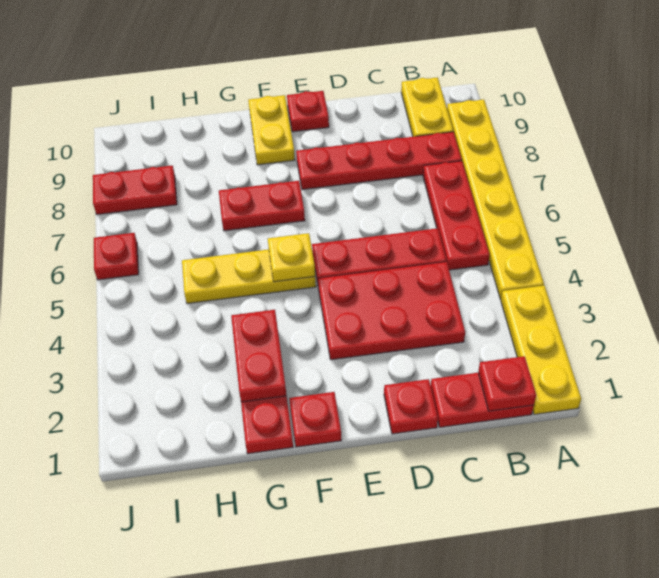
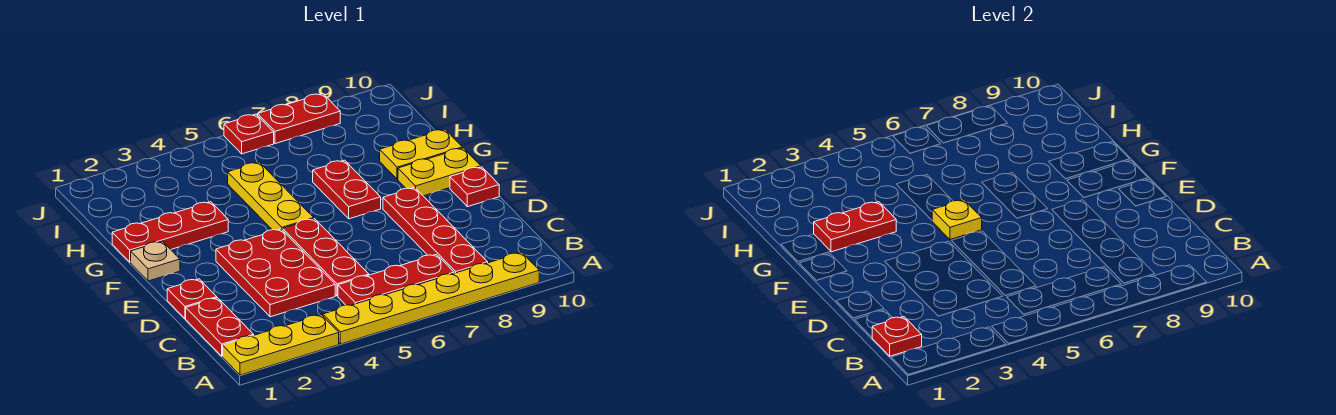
yellow 1x2 plate [401,77,453,137] -> yellow 1x2 plate moved to [380,129,462,179]
red 1x1 plate [289,392,342,447] -> tan 1x1 plate [131,241,180,281]
red 1x2 plate [93,165,177,215] -> red 1x2 plate turned to [258,93,340,144]

